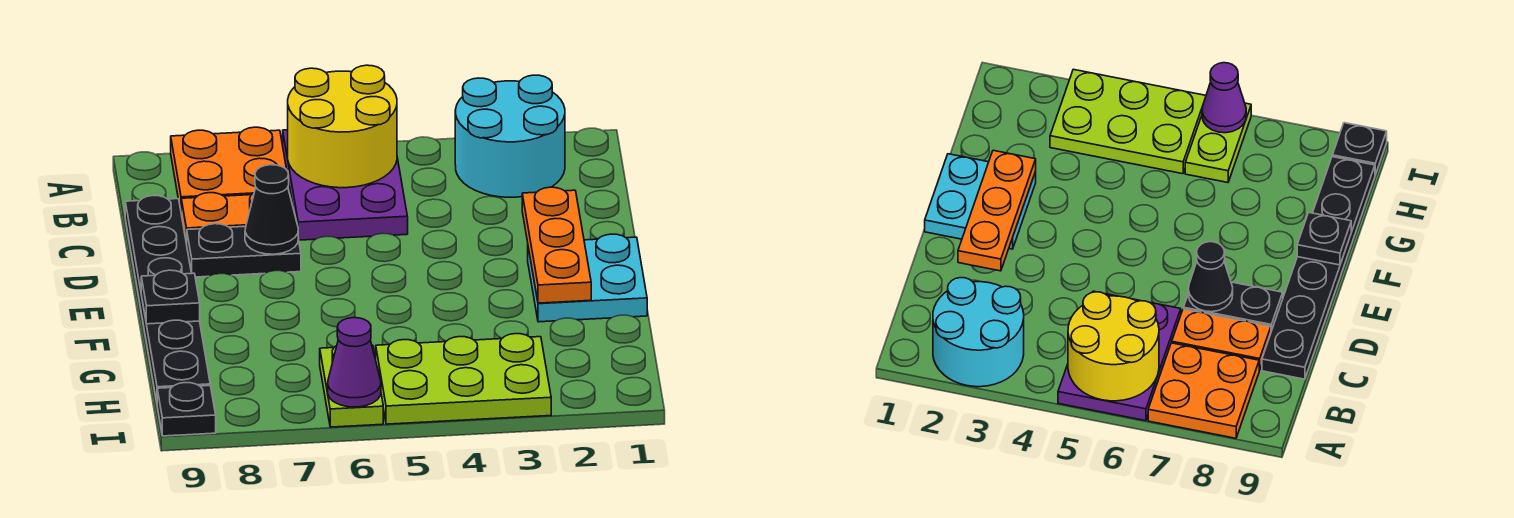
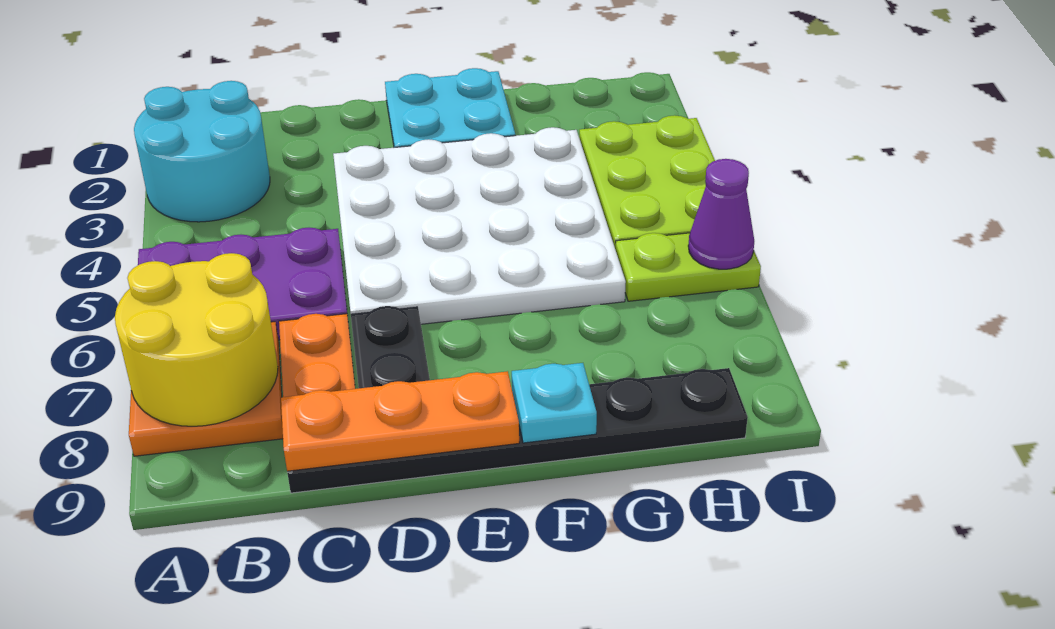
yellow 2x2 round brick [288,65,397,188] -> yellow 2x2 round brick moved to [115,253,278,426]
orange 1x3 plate [522,187,591,303] -> orange 1x3 plate moved to [281,371,519,471]
none -> white 4x4 plate [333,127,626,324]
black 1x1 cone [245,165,298,254] -> none
black 1x1 plate [141,270,200,324] -> cyan 1x1 plate [512,363,597,443]
black 1x1 plate [157,383,216,436] -> none

